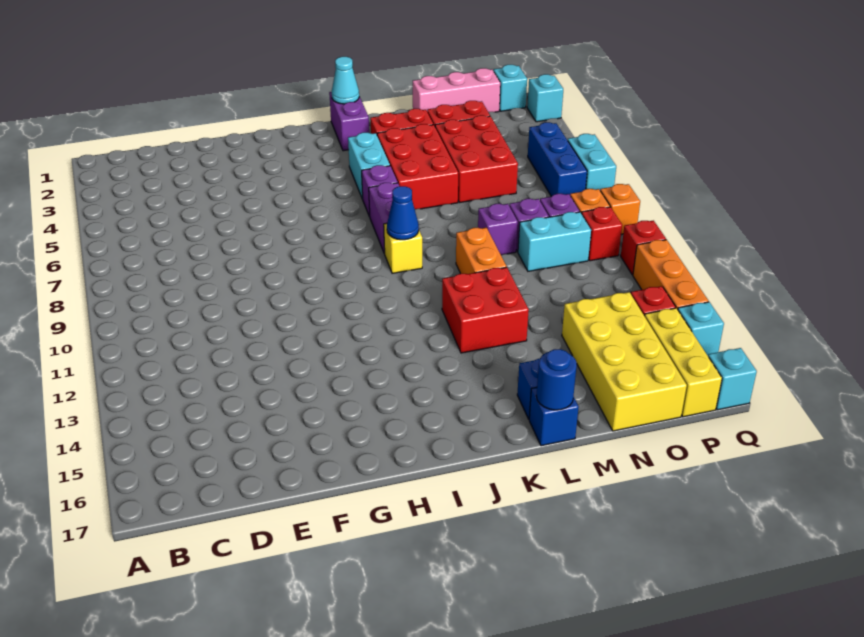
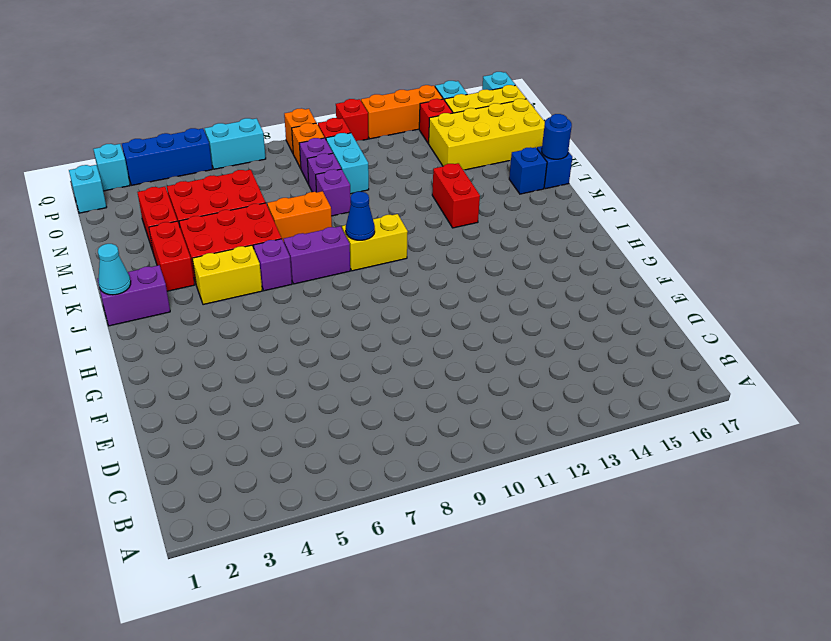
cyan 1x2 brick [348,133,390,199] -> yellow 1x2 brick [192,245,262,305]
yellow 1x1 brick [384,223,422,273] -> yellow 1x2 brick [342,214,408,271]
red 2x2 brick [442,267,529,353] -> red 1x2 brick [432,163,480,228]
orange 1x2 brick [456,228,507,274] -> orange 1x2 brick moved to [267,191,332,242]
pink 1x3 brick [413,68,500,112] -> none
blue 1x3 brick [528,122,587,197] -> blue 1x3 brick moved to [122,128,212,185]

